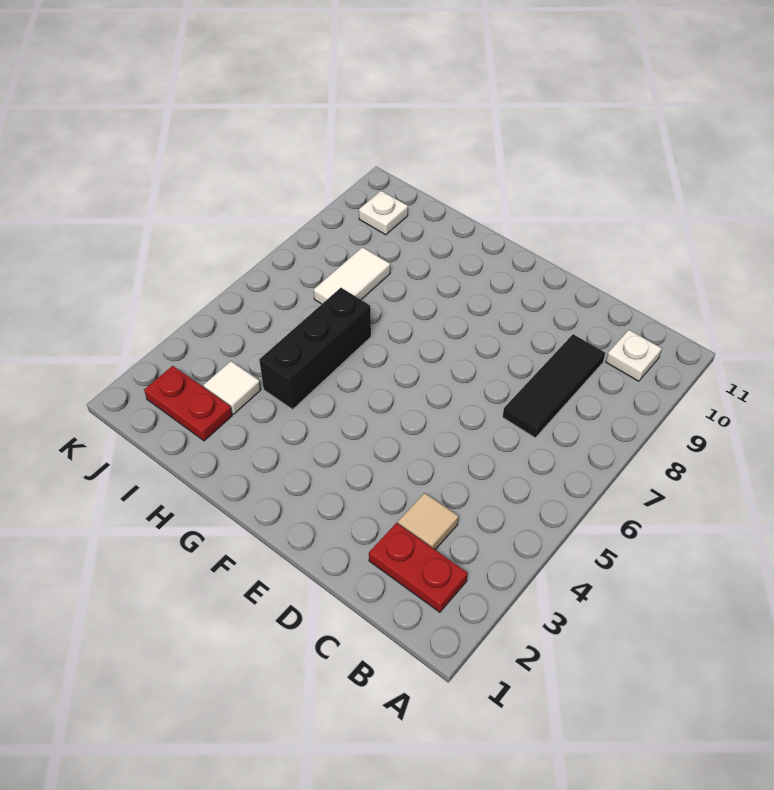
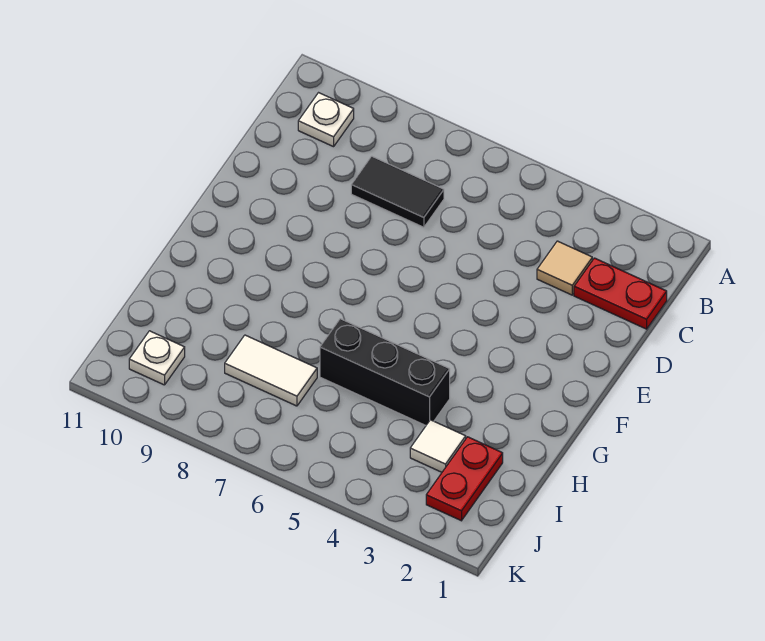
red 1x2 plate [369,523,468,612] -> red 1x2 plate turned to [574,258,667,329]
black 1x3 tile [503,334,605,438] -> black 1x2 tile [351,156,444,227]

